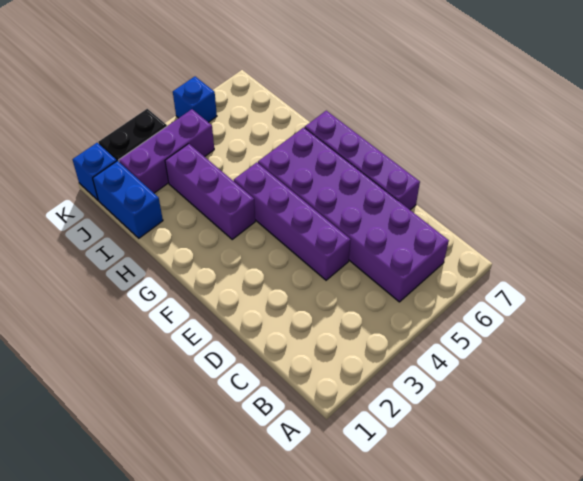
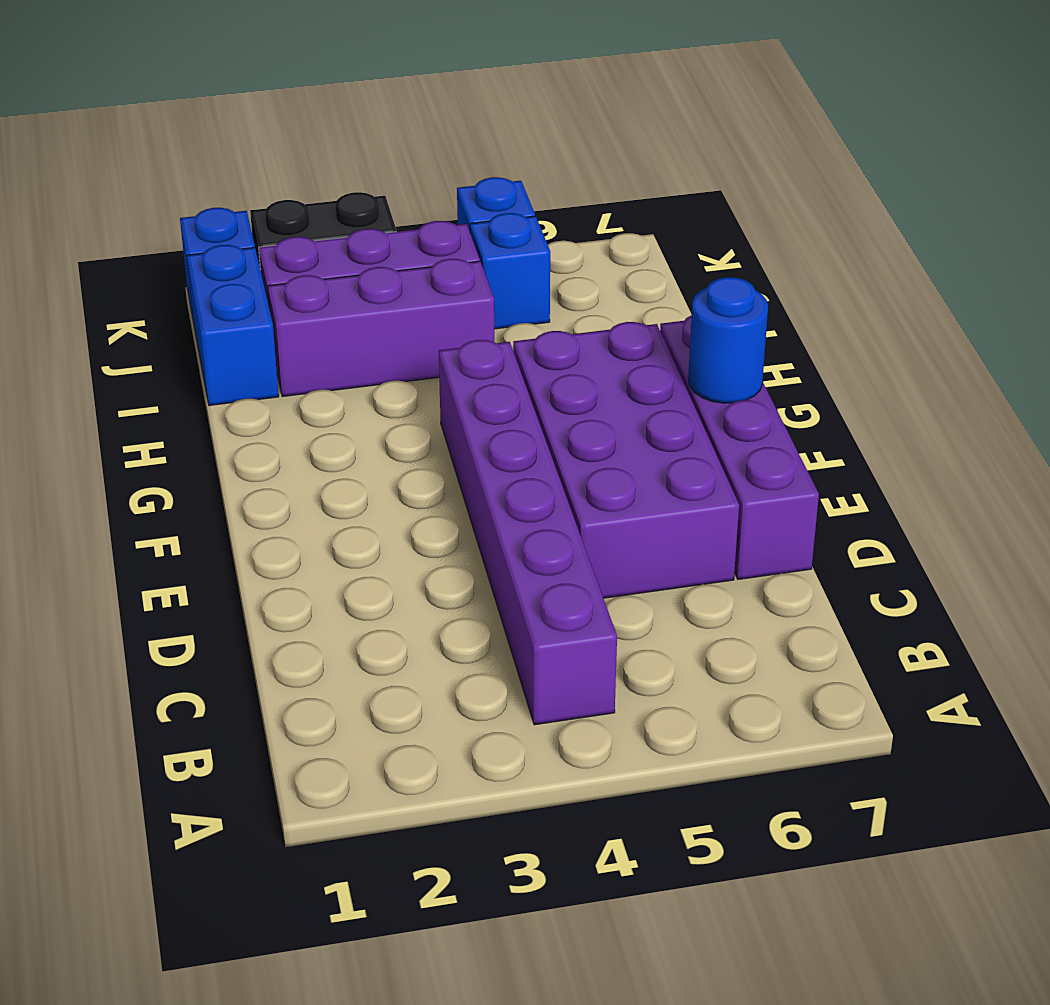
purple 2x6 brick [258,127,449,302] -> purple 2x4 brick [513,322,739,598]
purple 1x4 brick [234,162,351,280] -> purple 1x6 brick [439,340,617,725]
none -> blue 1x1 round brick [688,277,768,403]
purple 1x3 brick [165,144,255,239] -> purple 1x3 brick turned to [268,259,494,397]
none -> blue 1x1 brick [470,213,550,329]

